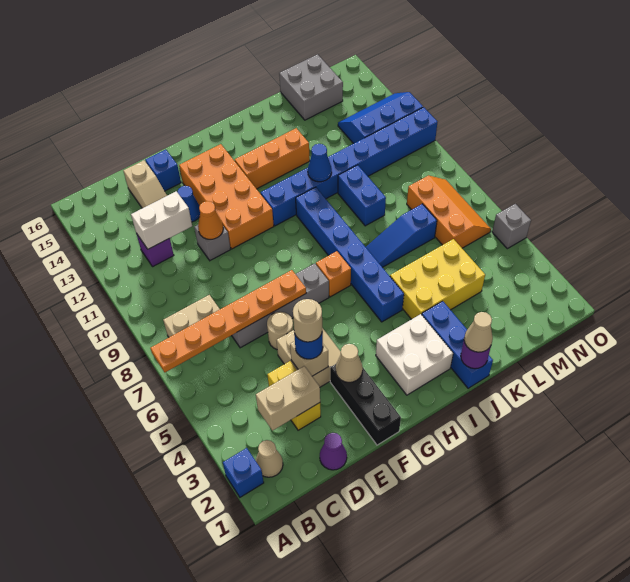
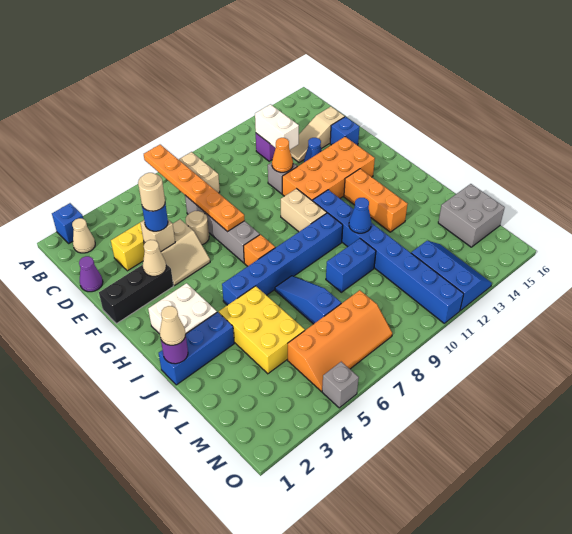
tan 1x2 brick [256,366,320,431] -> tan 1x2 brick moved to [281,189,327,232]
orange 2x3 slope [407,176,491,248] -> orange 2x4 slope [288,290,392,391]

